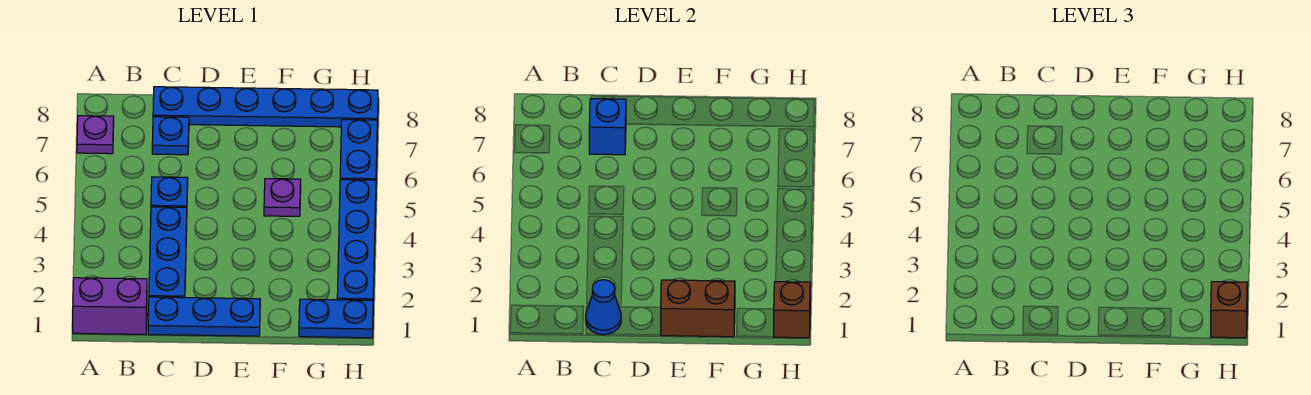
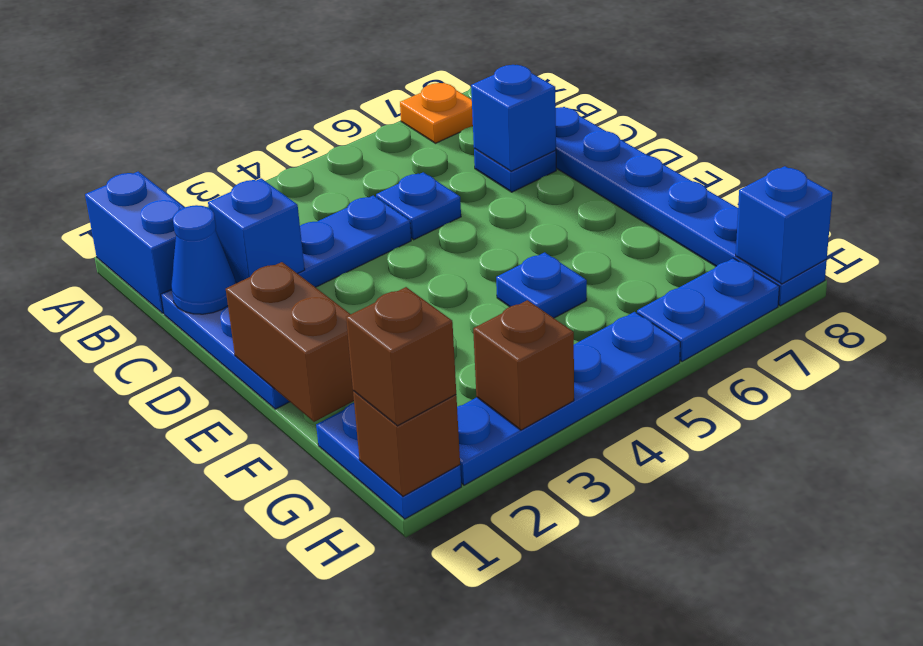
purple 1x2 brick [73,278,147,334] -> blue 1x2 brick [85,172,185,313]
purple 1x1 plate [77,116,114,154] -> orange 1x1 plate [400,83,473,143]
none -> blue 1x1 brick [208,178,305,283]
purple 1x1 plate [264,179,301,216] -> blue 1x1 plate [496,252,587,318]
none -> brown 1x1 brick [473,300,574,430]
none -> blue 1x1 brick [736,166,832,284]

